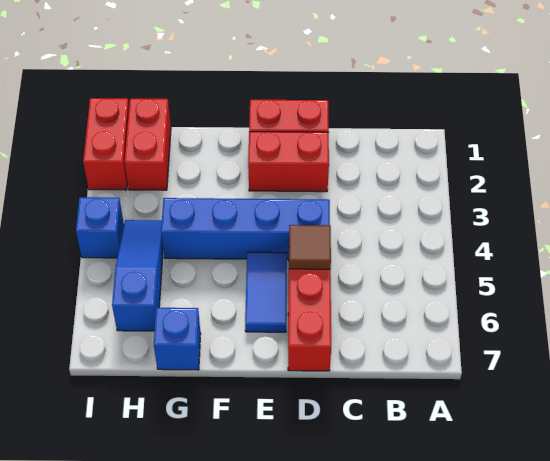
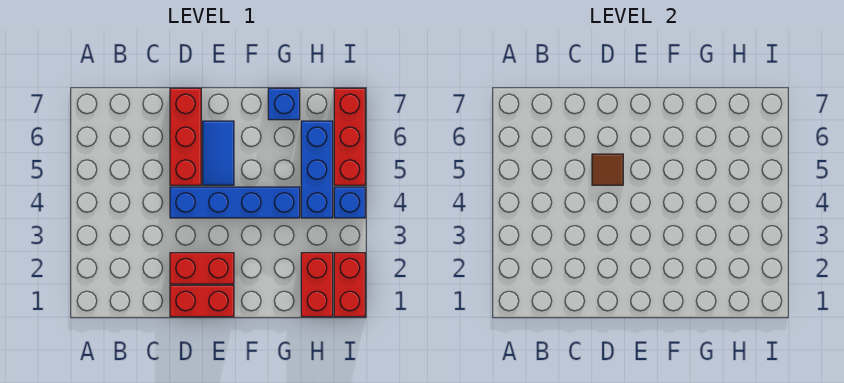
blue 1x3 slope [112,220,163,331] -> blue 1x3 brick [301,121,333,218]
none -> red 1x3 brick [334,88,365,185]

